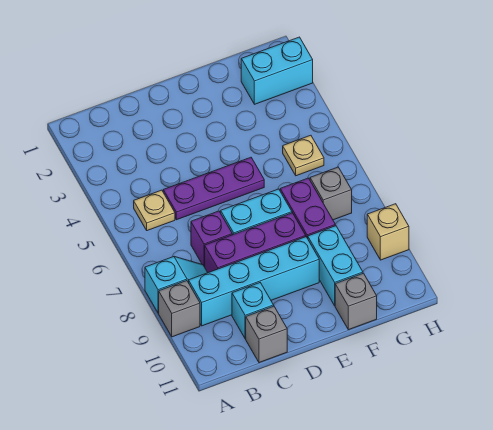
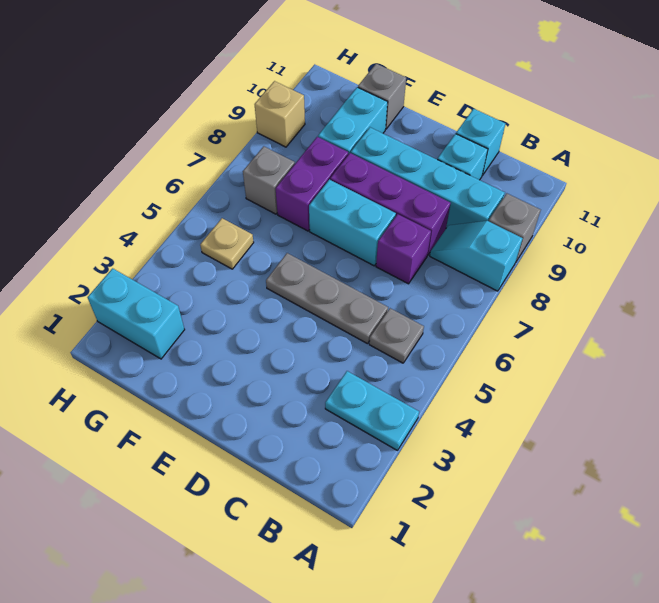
none -> cyan 1x2 plate [325,371,419,451]
tan 1x1 plate [134,190,175,231] -> grey 1x1 plate [369,308,424,363]
purple 1x3 plate [163,157,264,220] -> grey 1x3 plate [266,253,388,344]
grey 1x1 brick [246,306,287,363] -> cyan 1x1 brick [456,109,505,175]

